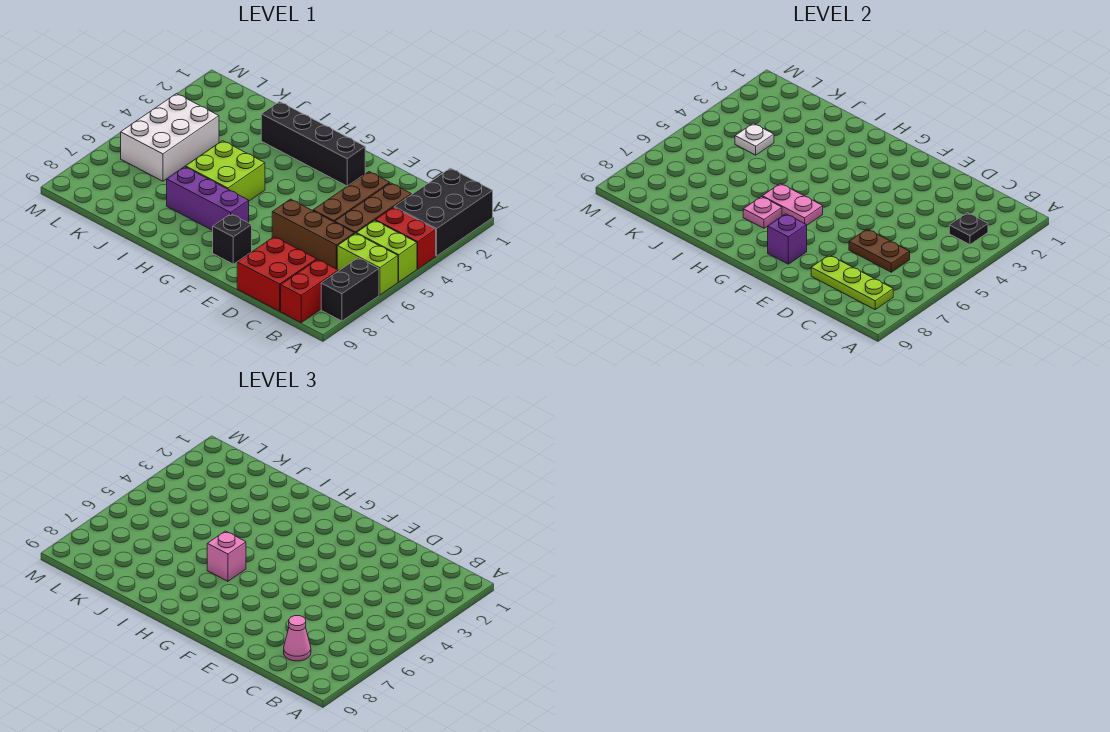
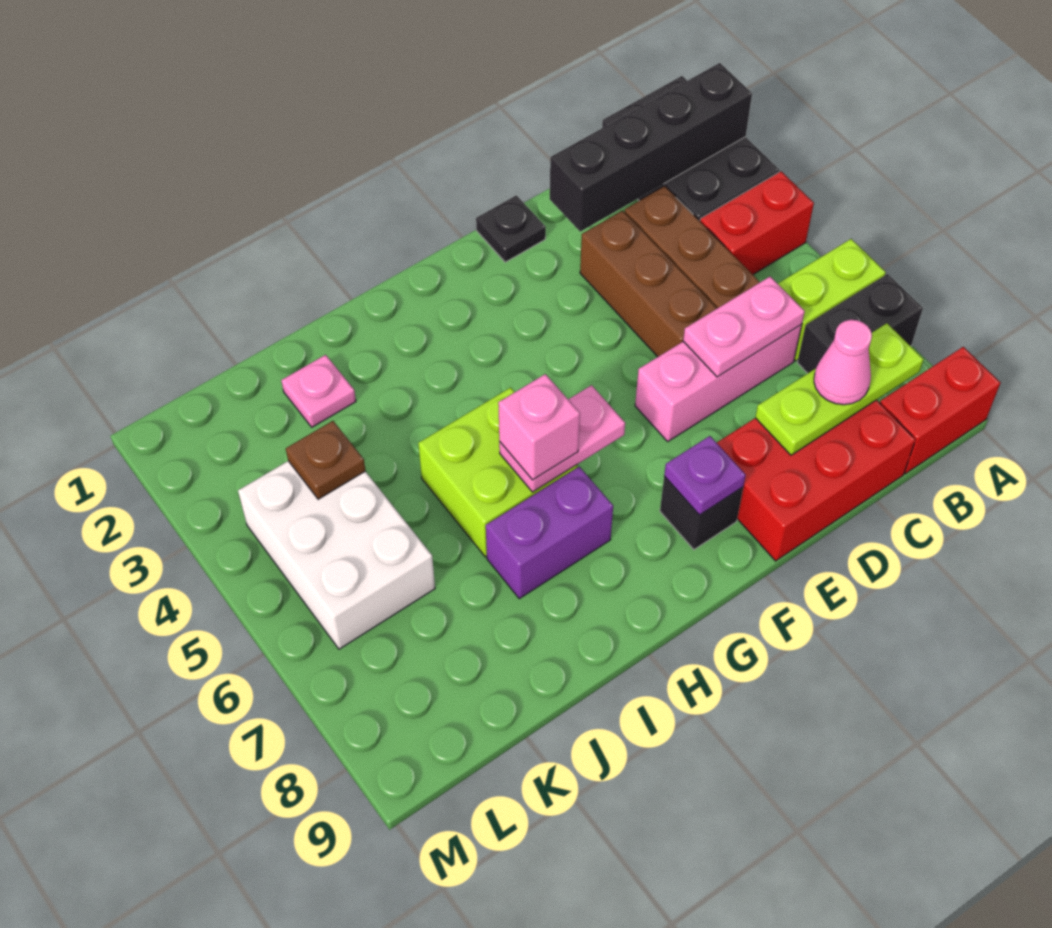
lime 1x2 brick [356,220,417,282] -> none
black 1x2 brick [321,258,379,321] -> black 1x2 brick turned to [797,274,923,373]
black 1x1 plate [949,213,988,244] -> black 1x1 plate moved to [476,195,546,262]
red 1x2 brick [281,259,338,323] -> red 1x2 brick turned to [880,347,1001,474]
brown 1x3 brick [272,199,355,269] -> pink 1x3 brick [635,325,802,441]
brown 1x2 plate [849,229,910,272] -> pink 1x2 plate [683,277,805,377]
red 2x2 brick [237,237,317,311] -> red 2x3 brick [717,400,915,561]
black 1x4 brick [261,102,365,186] -> black 1x4 brick moved to [550,63,752,232]
purple 1x1 brick [768,214,807,264] -> purple 1x1 plate [664,436,746,515]
purple 1x3 brick [167,167,249,230] -> purple 1x2 brick [486,467,613,599]
pink 1x1 plate [743,197,782,228] -> pink 1x1 plate moved to [281,355,356,427]
white 1x1 plate [735,123,774,155] -> brown 1x1 plate [286,421,365,499]

